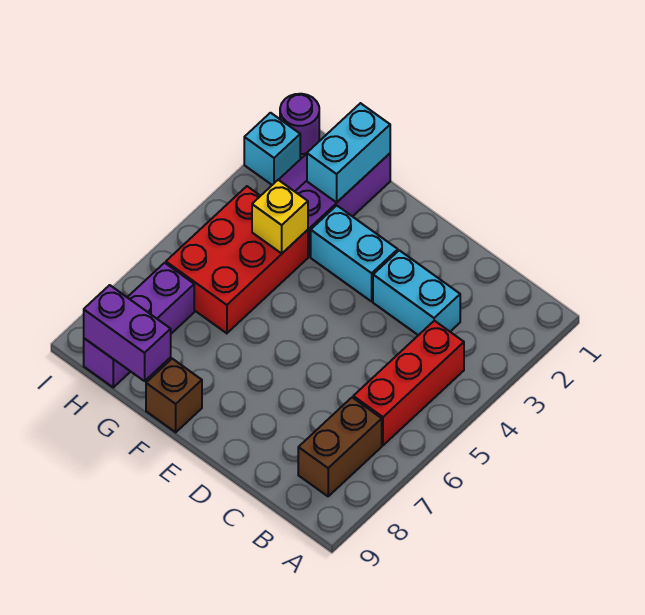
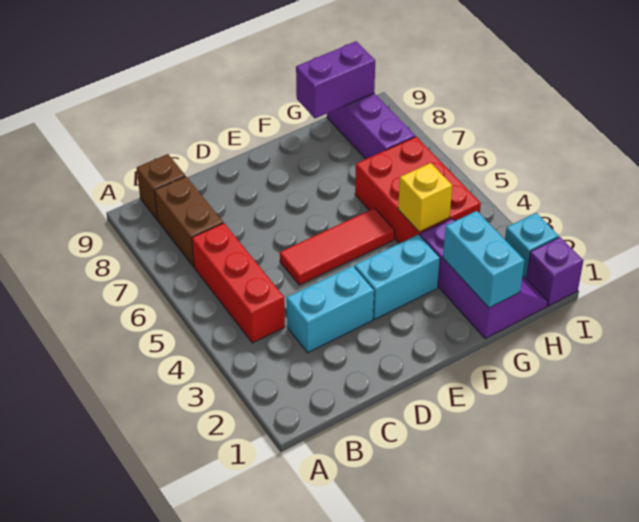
none -> red 1x3 tile [280,208,394,285]
brown 1x1 brick [146,359,202,432] -> brown 1x1 brick moved to [137,154,185,220]
purple 1x1 round brick [280,94,319,154] -> purple 1x1 brick [526,237,583,306]

